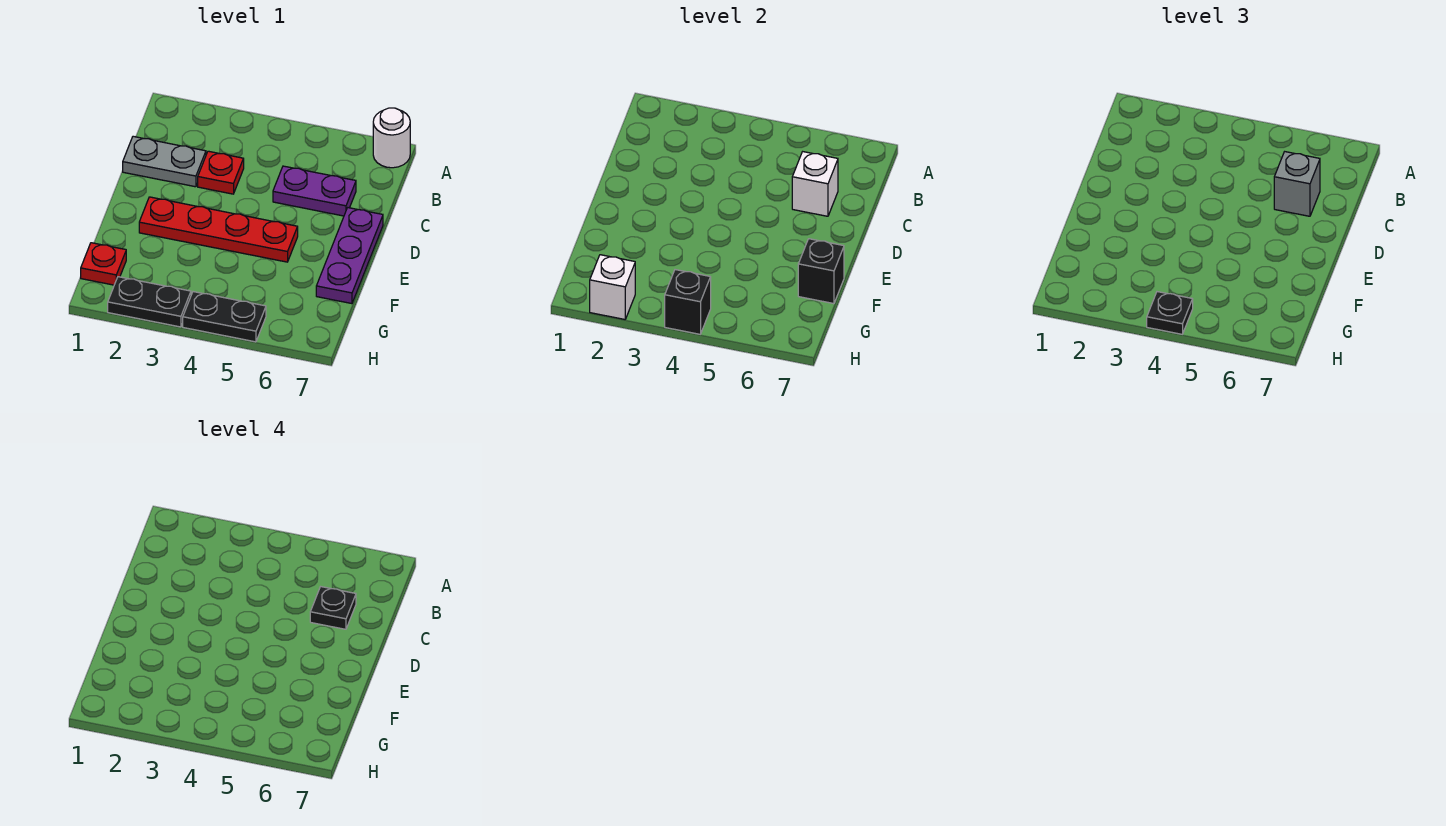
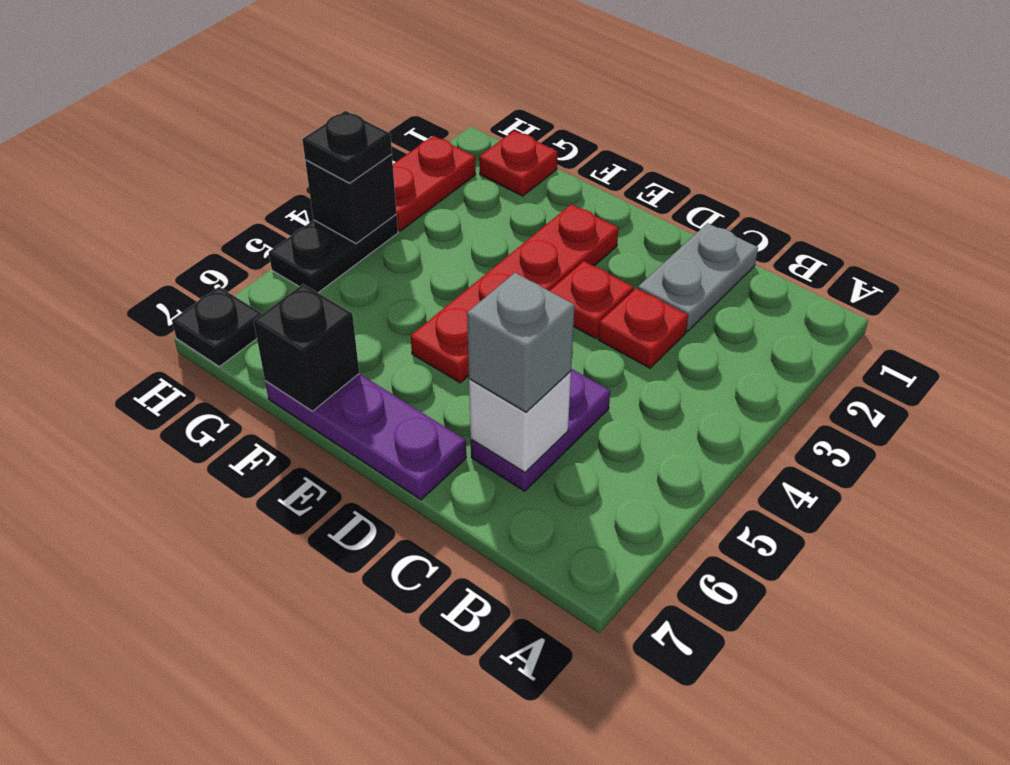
white 1x1 round brick [373,108,410,168] -> none
black 1x1 plate [310,587,356,629] -> black 1x1 plate moved to [172,287,262,367]
none -> red 1x1 plate [550,261,634,338]
black 1x2 plate [108,277,191,327] -> red 1x2 plate [393,136,476,231]
white 1x1 brick [590,255,635,319] -> none

